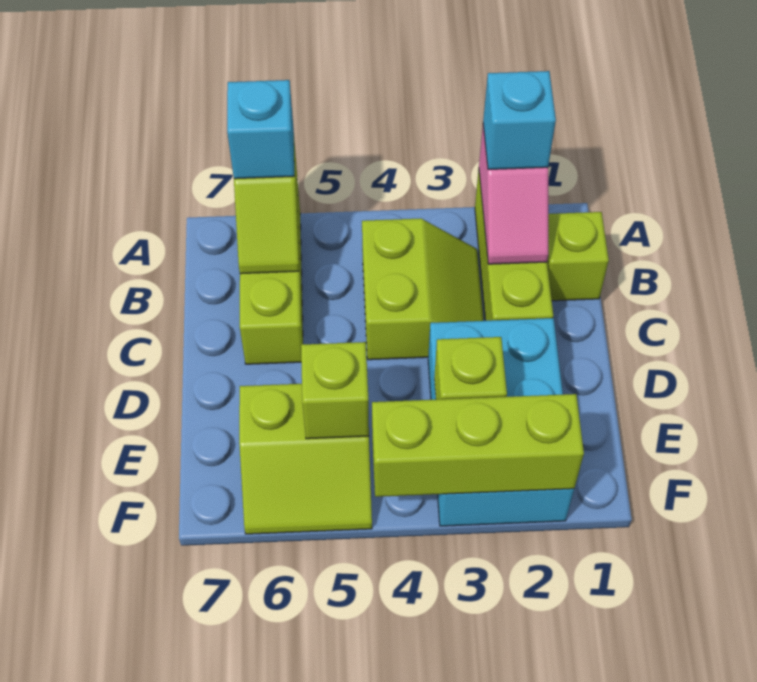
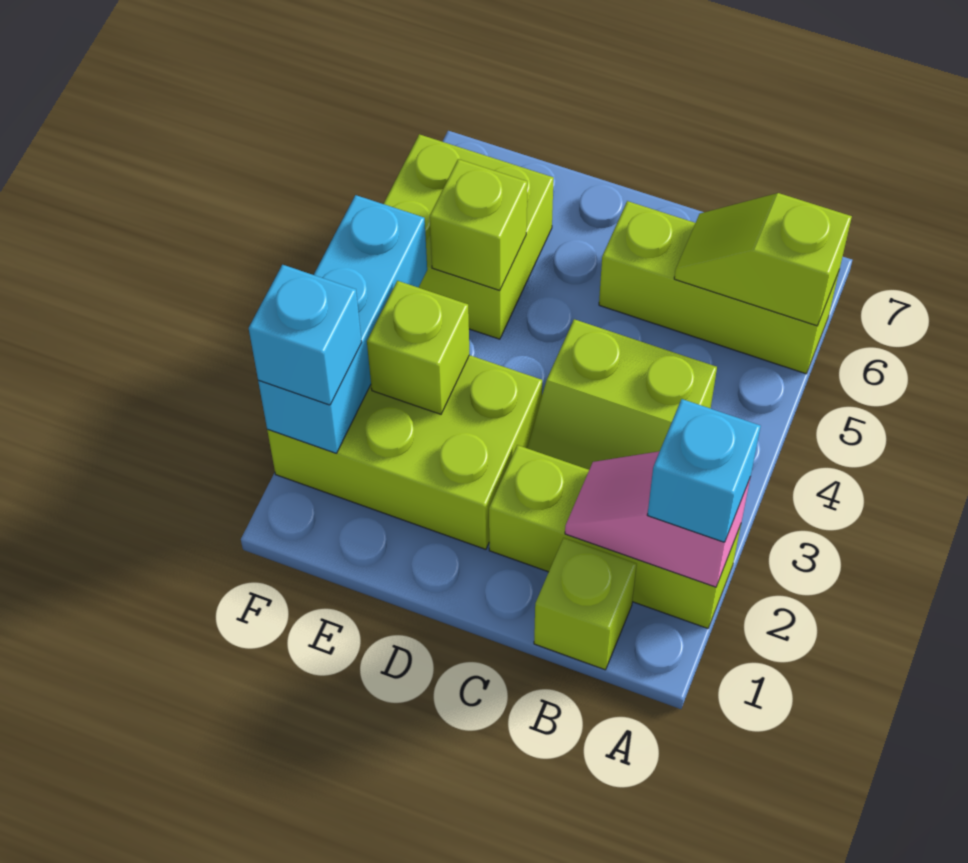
cyan 1x1 brick [227,80,294,179] -> cyan 1x1 brick moved to [249,265,362,405]
cyan 2x3 brick [428,318,574,526] -> lime 2x3 brick [267,355,542,549]
lime 2x2 slope [239,384,372,534] -> lime 2x2 brick [383,134,554,339]
lime 1x3 brick [372,394,584,497] -> cyan 1x3 brick [258,195,427,453]

